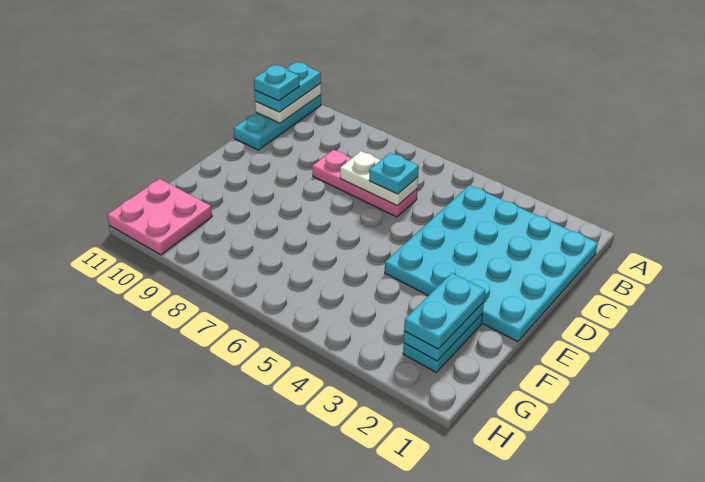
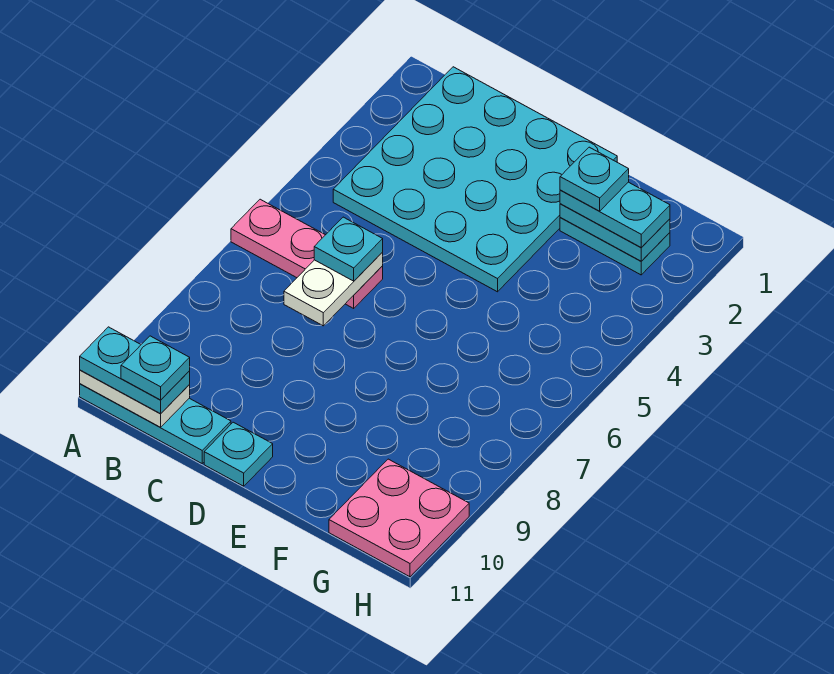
pink 1x3 plate [312,150,417,217] -> pink 1x3 plate turned to [231,199,383,308]
none -> cyan 1x1 plate [204,422,273,486]
none -> cyan 1x1 plate [560,147,629,211]

